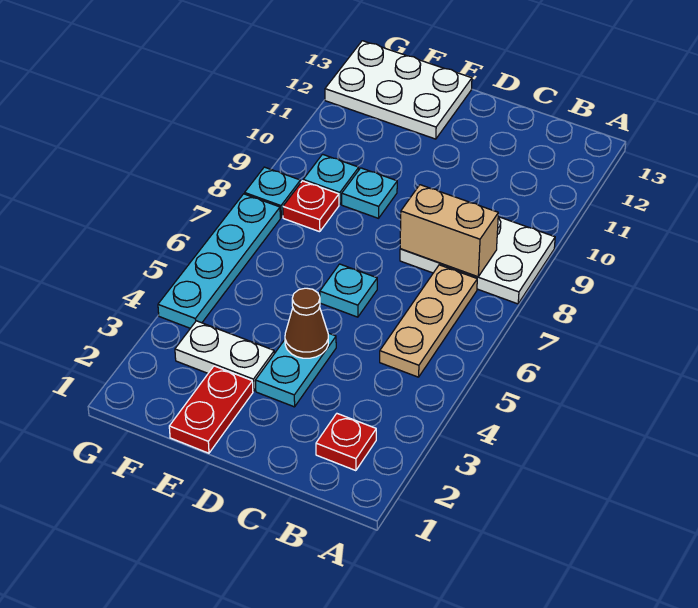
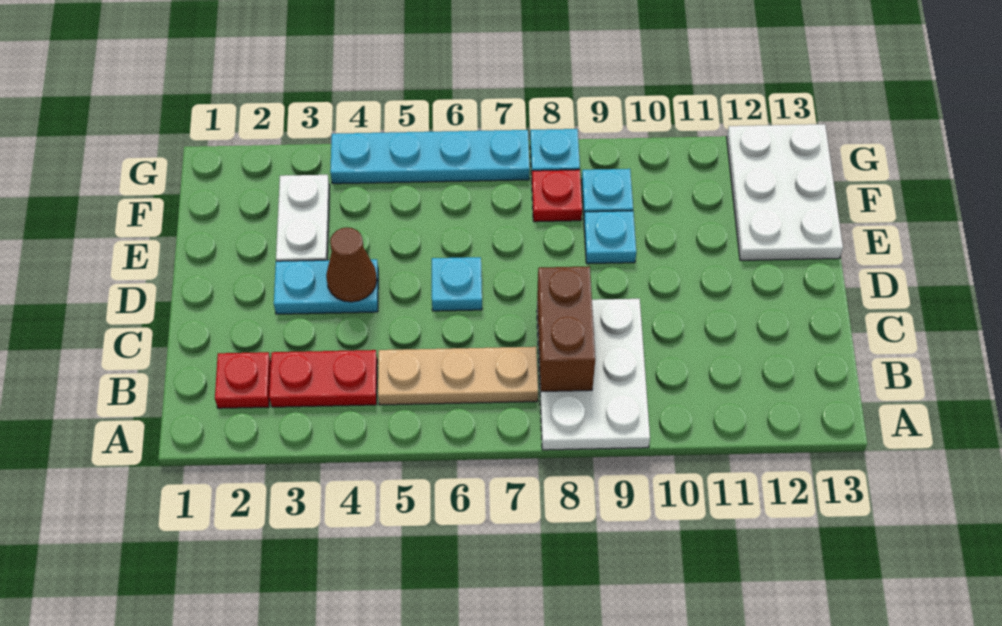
tan 1x2 brick [400,185,498,277] -> brown 1x2 brick [537,266,595,391]
red 1x2 plate [169,366,253,453] -> red 1x2 plate moved to [269,350,377,407]

